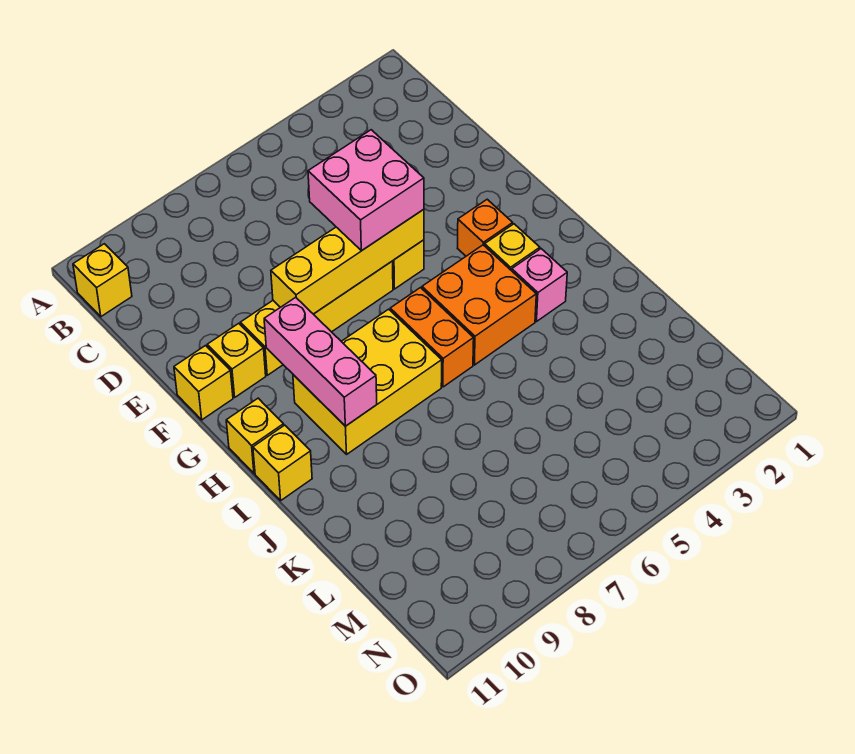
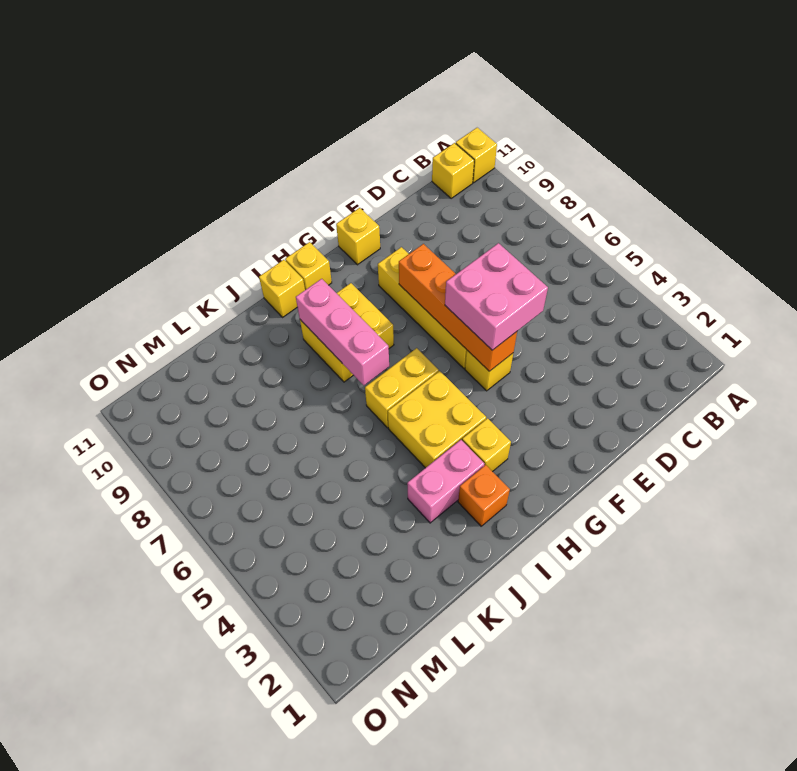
yellow 1x4 brick [271,209,424,314] -> orange 1x4 brick [399,244,517,371]
yellow 1x1 brick [207,323,266,397] -> yellow 1x1 brick moved to [456,128,497,183]
orange 1x1 brick [457,199,513,256] -> orange 1x1 brick moved to [458,465,510,526]
pink 1x3 brick [264,297,377,426] -> pink 1x3 brick turned to [296,279,389,385]
orange 2x2 brick [422,245,536,365] -> yellow 2x2 brick [388,371,486,468]
orange 1x2 brick [390,288,474,387] -> yellow 1x2 brick [365,348,439,428]
yellow 2x3 brick [293,309,442,454] -> yellow 2x2 brick [300,283,394,382]
pink 1x1 brick [512,249,567,322] -> pink 1x2 brick [407,440,484,523]

